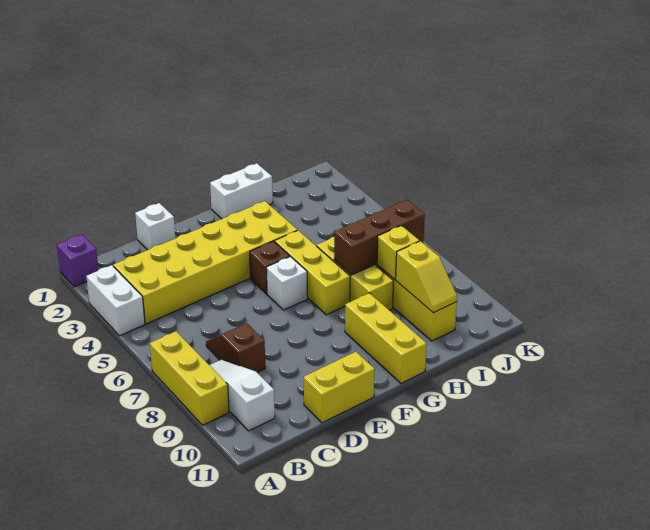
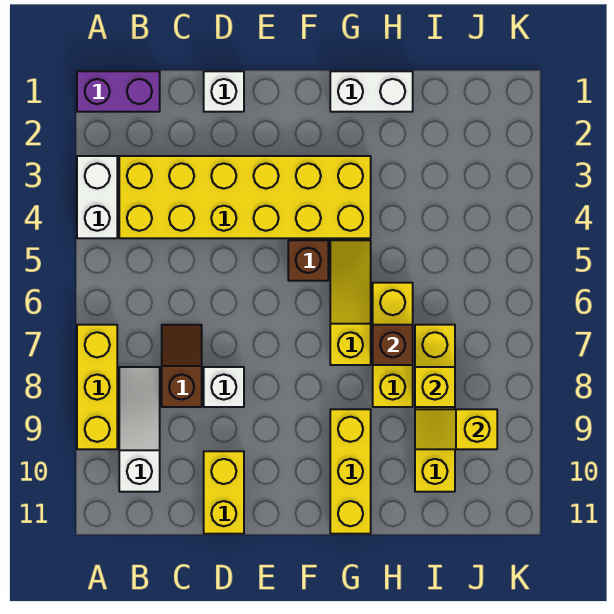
purple 1x1 brick [57,234,98,287] -> purple 1x2 brick [77,71,160,112]
yellow 1x2 brick [304,352,375,423] -> yellow 1x2 brick turned to [204,451,244,534]
white 1x1 brick [266,257,307,310] -> white 1x1 brick moved to [204,367,244,407]
yellow 1x3 brick [275,230,350,315] -> yellow 1x3 slope [330,240,371,365]
brown 1x3 brick [334,200,425,275] -> brown 1x1 brick [373,325,413,365]
yellow 1x2 slope [396,241,457,313] -> yellow 1x2 slope turned to [415,409,497,449]

